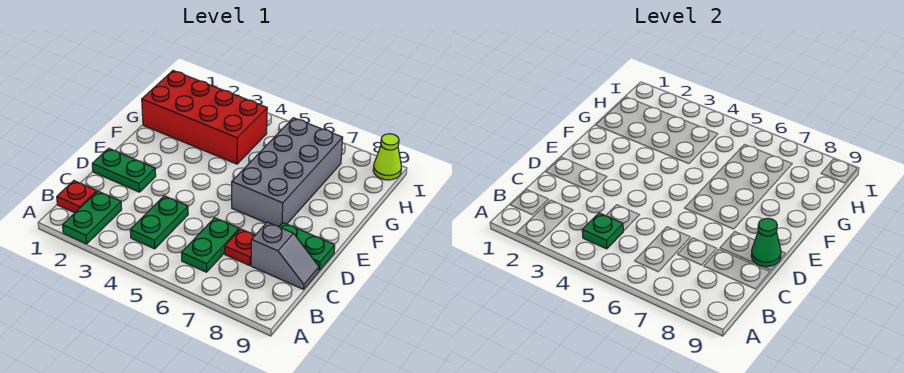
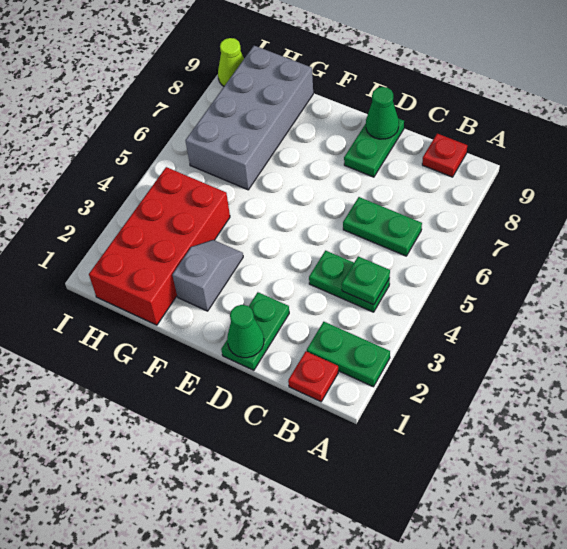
red 1x1 plate [225,229,255,265] -> red 1x1 plate moved to [422,134,467,177]
grey 1x2 slope [251,222,319,289] -> grey 1x2 slope moved to [172,240,243,311]
none -> green 1x1 cone [227,305,264,358]
grey 2x4 brick [232,118,343,227] -> grey 2x4 brick turned to [185,46,313,190]

